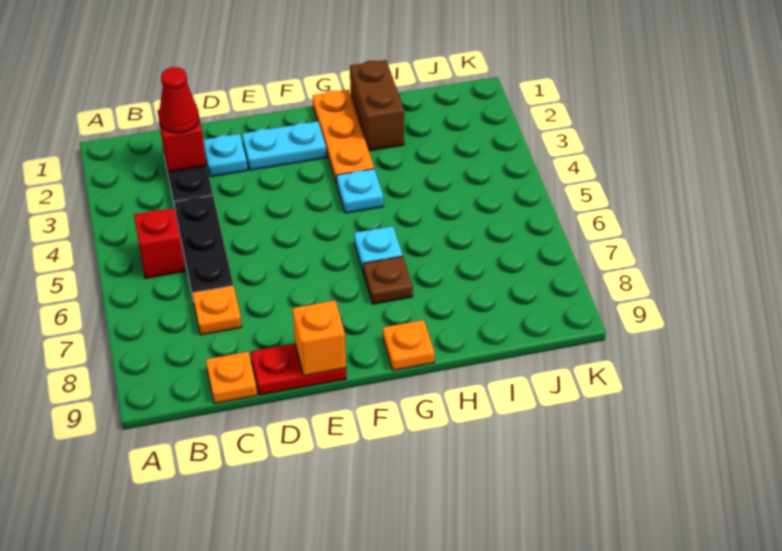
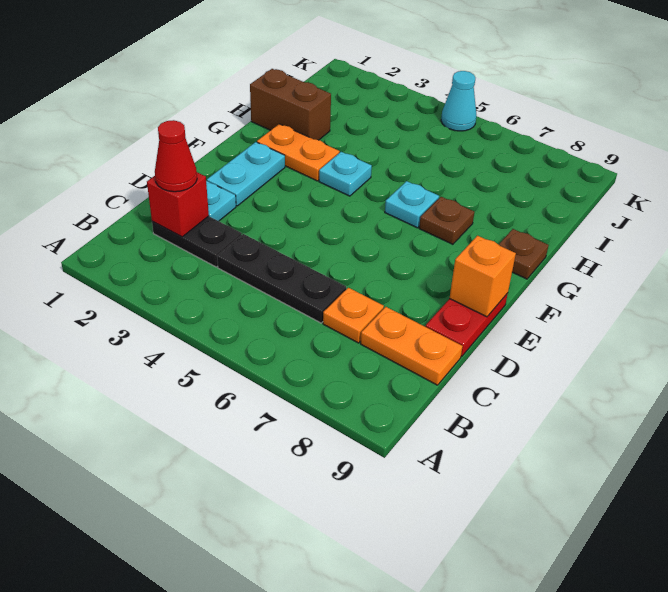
red 1x1 brick [134,208,185,278] -> none
orange 1x1 plate [206,352,257,404] -> orange 1x2 plate [361,307,463,385]
orange 1x3 plate [312,90,374,184] -> orange 1x2 plate [257,124,340,181]
orange 1x1 plate [383,320,434,370] -> brown 1x1 plate [499,229,548,279]
none -> cyan 1x1 cone [441,71,476,131]

